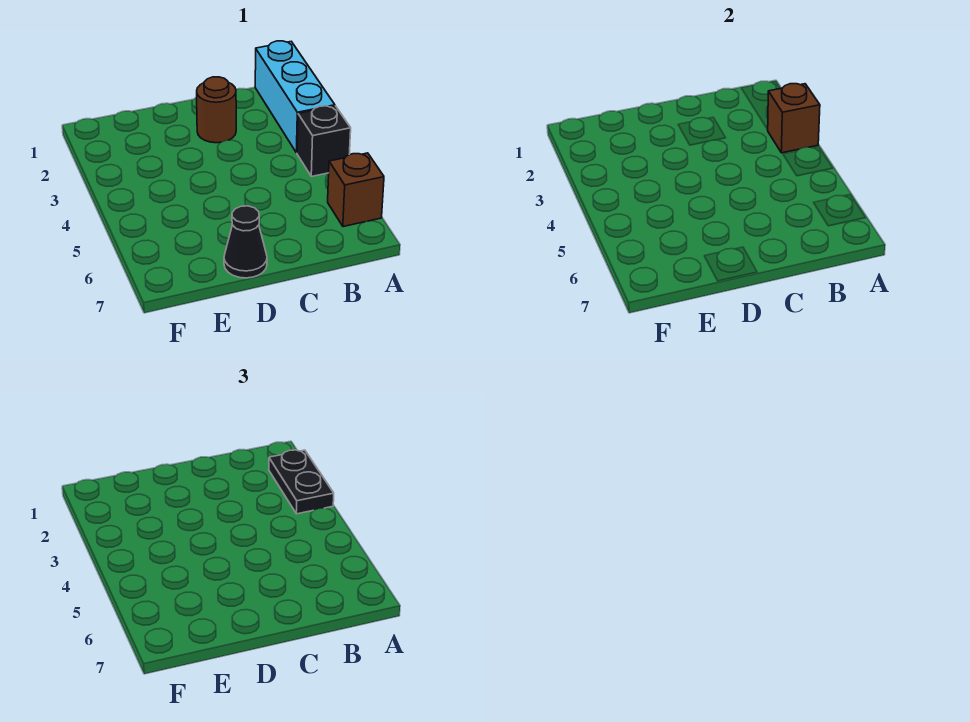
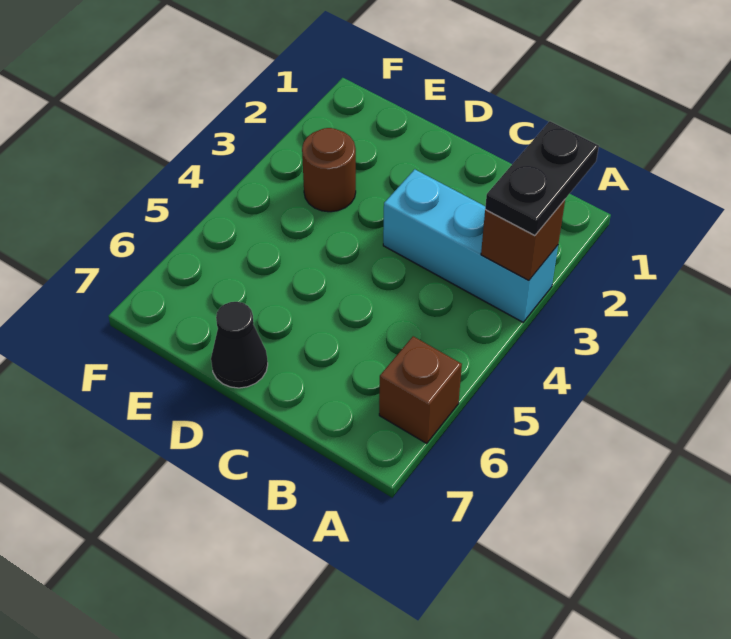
cyan 1x3 brick [255,41,335,153] -> cyan 1x3 brick turned to [383,169,558,322]
black 1x1 brick [297,106,351,177] -> none
brown 1x1 round brick [197,77,236,143] -> brown 1x1 round brick moved to [302,128,356,212]

